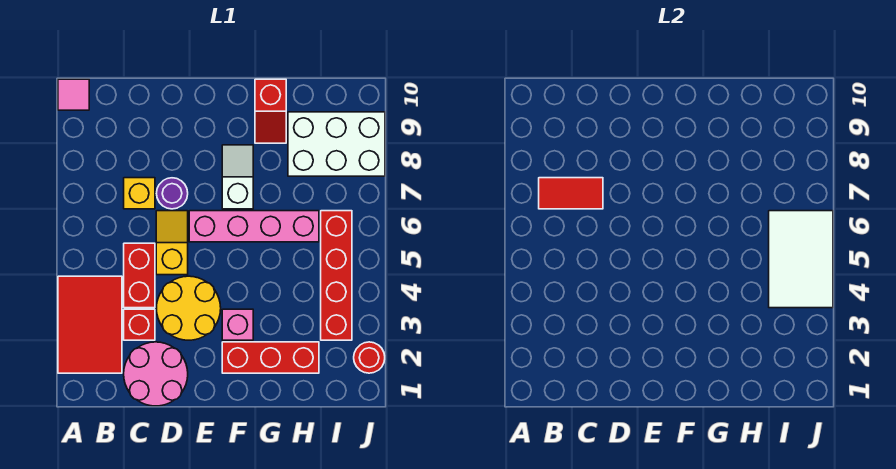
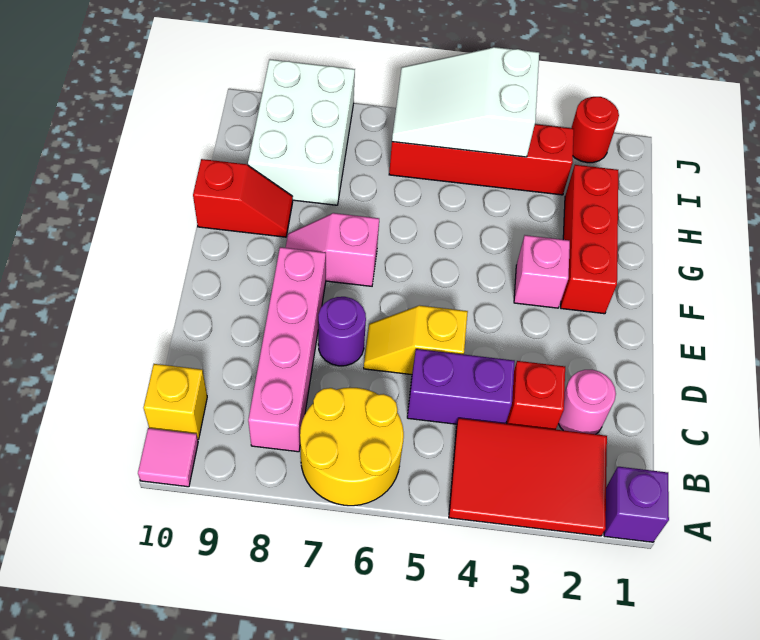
none -> purple 1x1 brick [604,467,669,542]
red 1x2 tile [539,178,603,209] -> none
pink 2x2 round brick [124,342,188,406] -> pink 1x1 round brick [558,370,616,434]
red 1x2 brick [124,243,155,308] -> purple 1x2 brick [407,349,515,424]
yellow 1x1 brick [124,178,155,209] -> yellow 1x1 brick moved to [143,364,207,439]
yellow 2x2 round brick [156,276,221,340] -> yellow 2x2 round brick moved to [300,388,404,506]
pink 1x4 brick [189,211,319,242] -> pink 1x4 brick moved to [248,247,326,452]
white 1x2 slope [222,145,253,209] -> pink 1x2 slope [286,213,379,286]
white 2x3 tile [769,211,833,308] -> white 2x3 slope [392,47,539,157]

